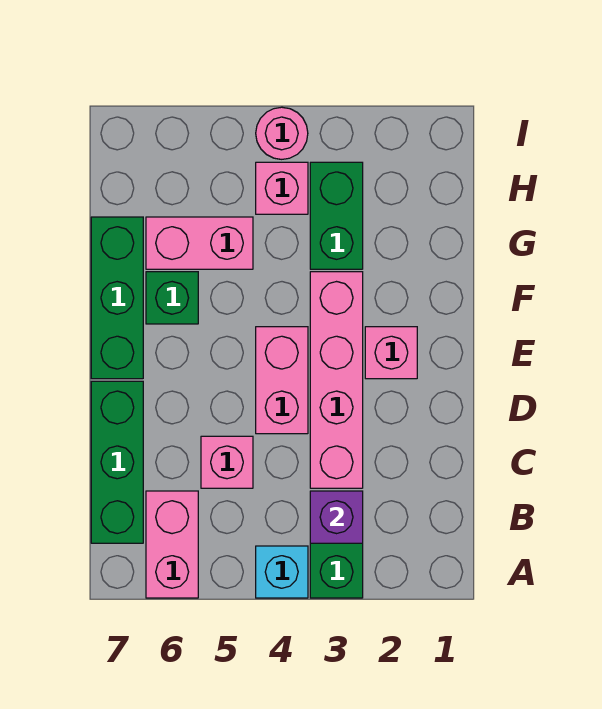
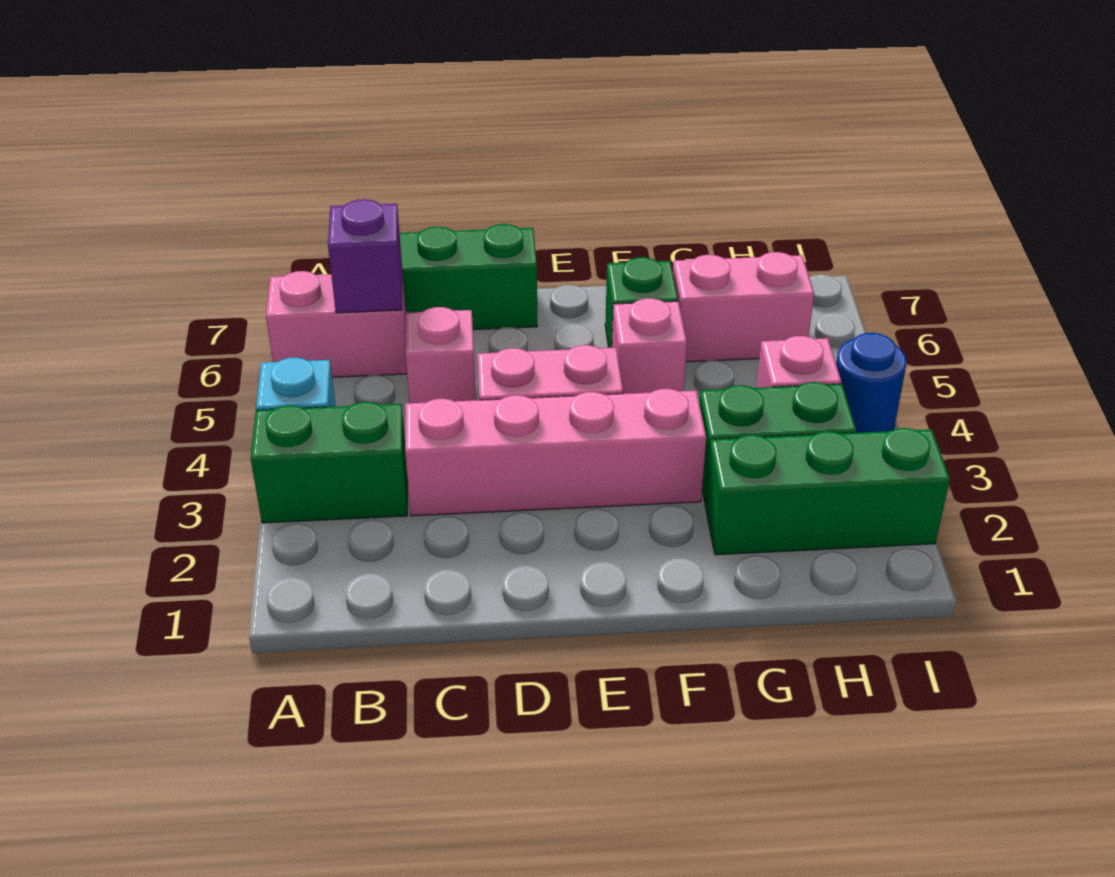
purple 1x1 brick [310,491,363,543] -> purple 1x1 brick moved to [328,199,402,313]
pink 1x1 brick [365,327,417,379] -> pink 1x1 brick moved to [612,298,687,394]
green 1x3 brick [91,217,143,379] -> green 1x3 brick moved to [705,428,950,555]
pink 1x2 brick [146,217,253,269] -> pink 1x2 brick turned to [673,252,814,362]
pink 1x1 round brick [256,107,308,159] -> blue 1x1 round brick [836,333,907,433]

